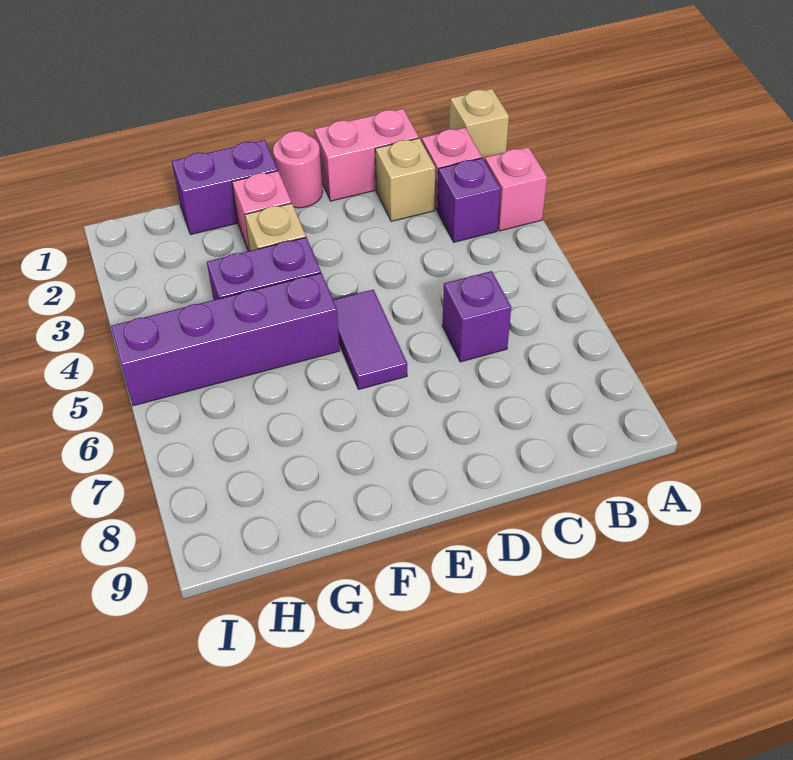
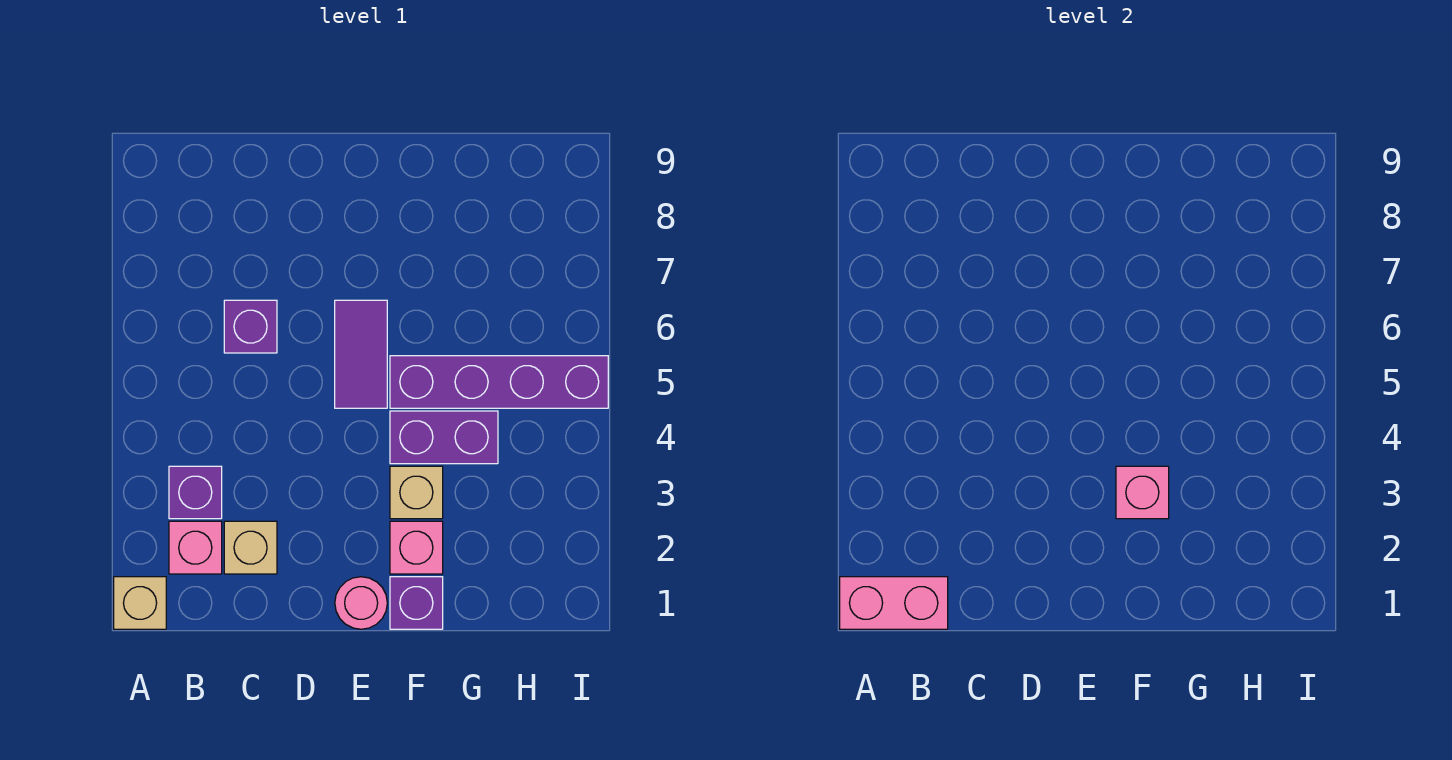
pink 1x1 brick [485,147,547,231] -> pink 1x1 brick moved to [1116,466,1169,519]
pink 1x2 brick [314,109,419,201] -> pink 1x2 brick moved to [840,577,948,629]
purple 1x2 brick [172,140,278,234] -> purple 1x1 brick [390,577,443,629]

